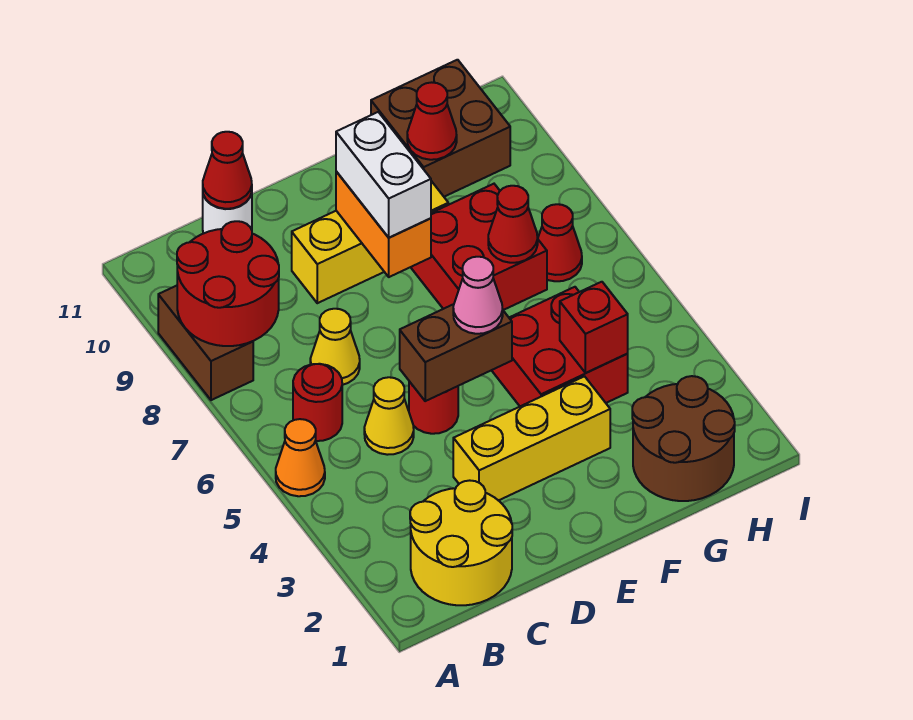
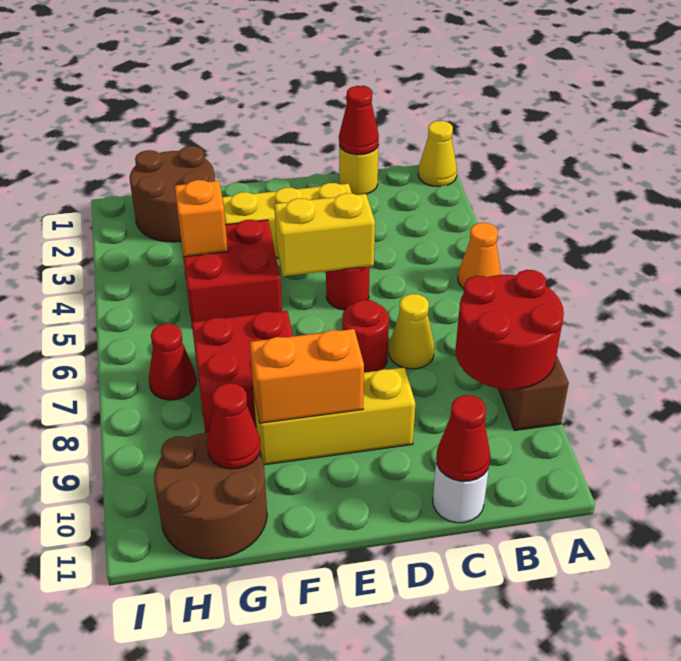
yellow 2x2 round brick [410,480,512,605] -> yellow 1x1 round brick [339,146,379,195]
red 1x1 round brick [293,364,342,441] -> red 1x1 round brick moved to [342,300,389,373]
yellow 1x1 cone [364,377,414,455] -> yellow 1x1 cone moved to [418,121,457,186]
brown 1x2 brick [400,304,512,401] -> yellow 1x2 brick [274,193,375,276]
pink 1x1 cone [453,257,503,334] -> none
orange 1x2 brick [336,171,431,277] -> orange 1x2 brick turned to [250,329,364,423]
white 1x2 brick [336,112,431,238] -> none
red 1x1 brick [560,282,628,373] -> orange 1x1 brick [175,180,228,257]
red 1x1 cone [488,186,538,263] -> red 1x1 cone moved to [339,86,379,155]
brown 2x2 brick [371,60,510,197] -> brown 2x2 round brick [154,433,267,559]

